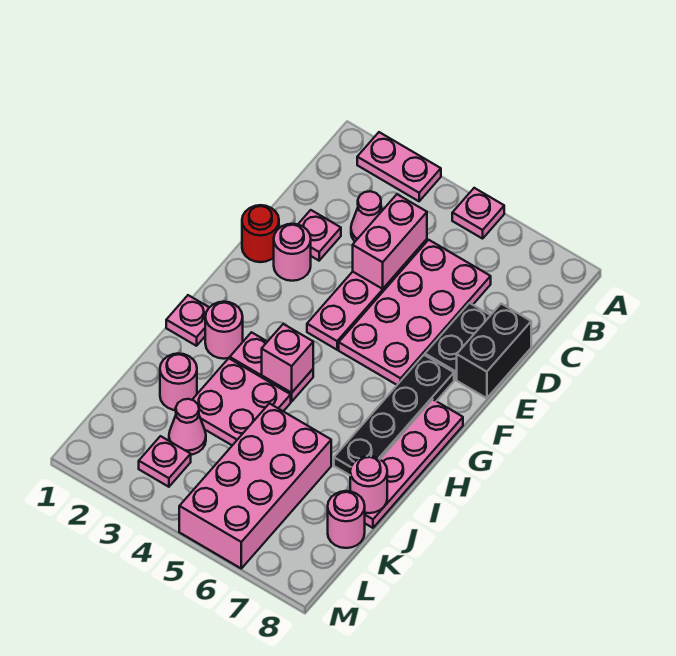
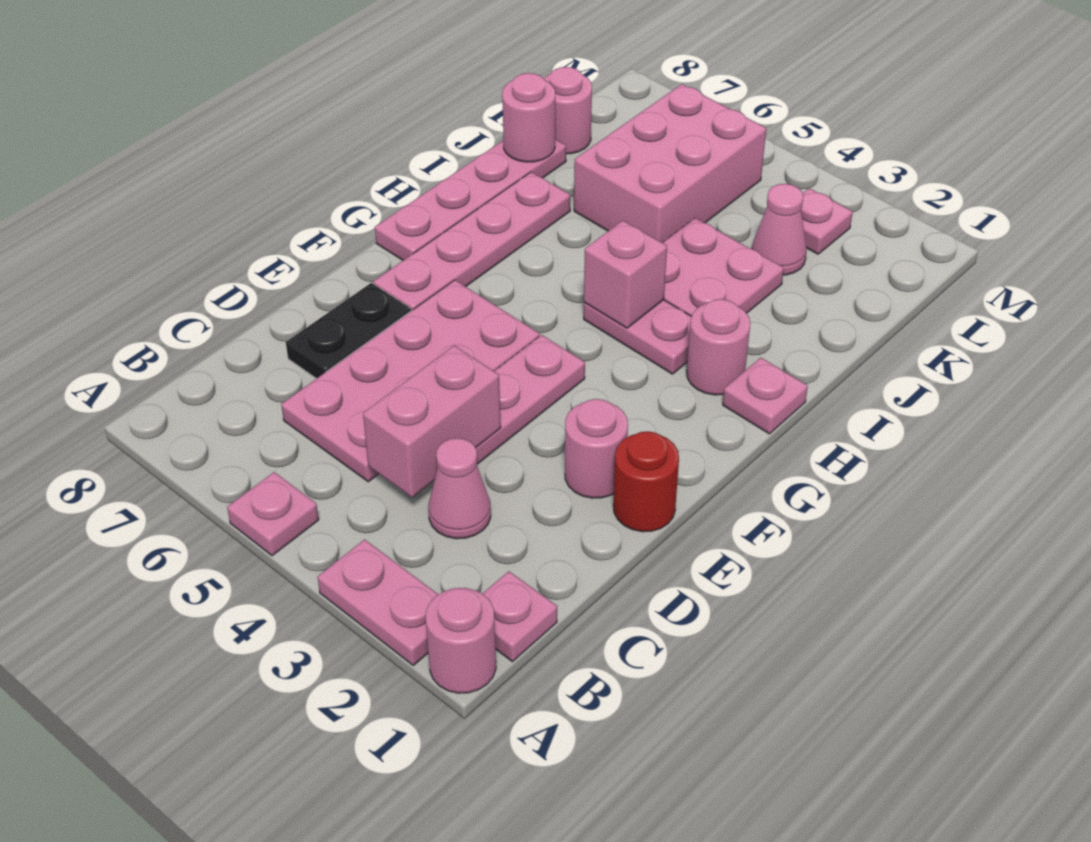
pink 1x1 plate [298,210,341,261] -> pink 1x1 plate moved to [482,571,557,662]
black 1x2 brick [457,304,531,398] -> none
black 1x4 plate [334,355,454,475] -> pink 1x4 plate [373,172,570,311]
pink 1x1 round brick [160,354,197,410] -> pink 1x1 round brick moved to [426,588,496,693]
pink 2x4 brick [179,404,331,568] -> pink 2x3 brick [574,84,766,243]

